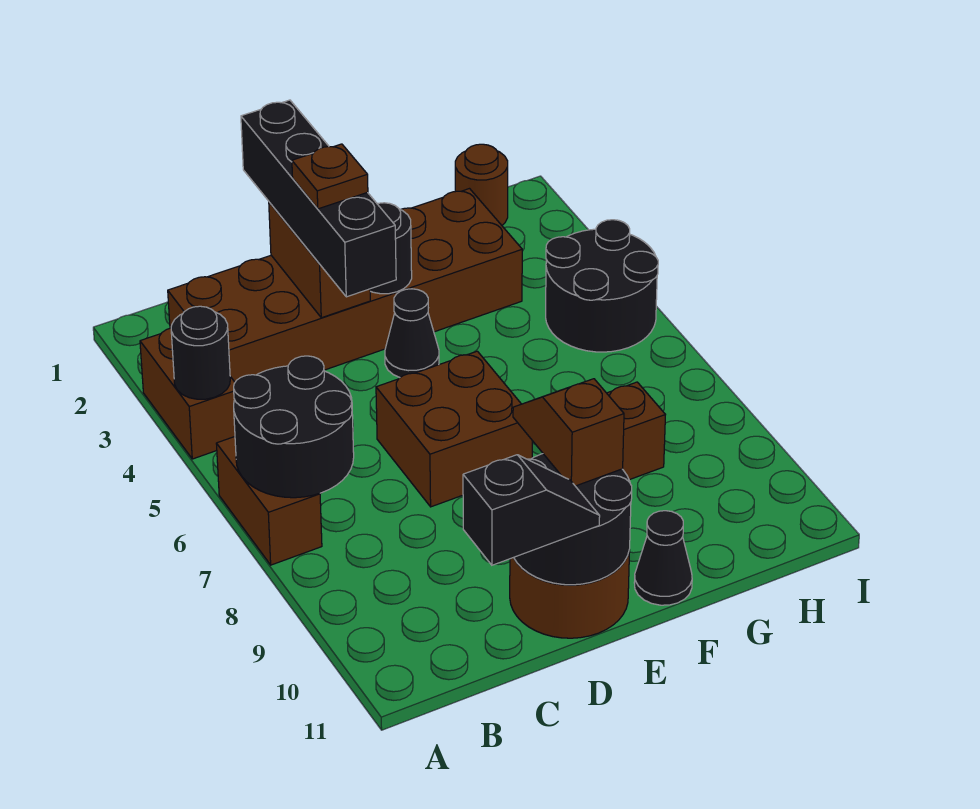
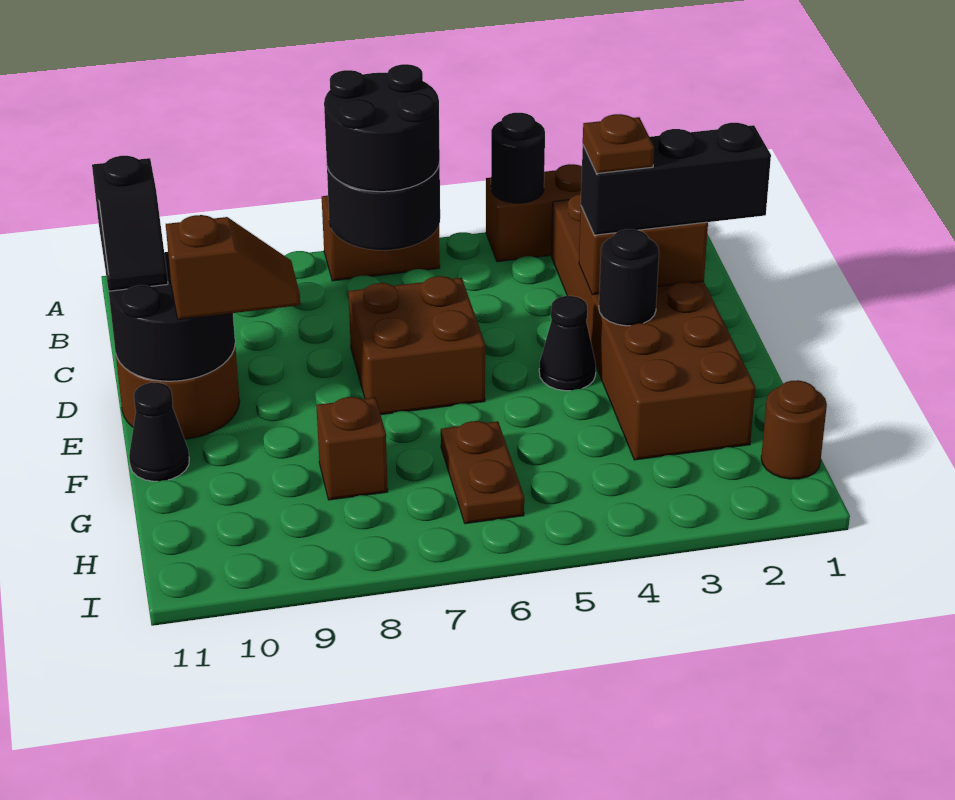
black 1x4 brick [241,100,396,297] -> black 1x3 brick [581,123,771,235]
none -> brown 1x2 plate [441,421,524,524]
black 2x2 round brick [546,220,658,352] -> black 2x2 round brick moved to [324,64,440,192]

